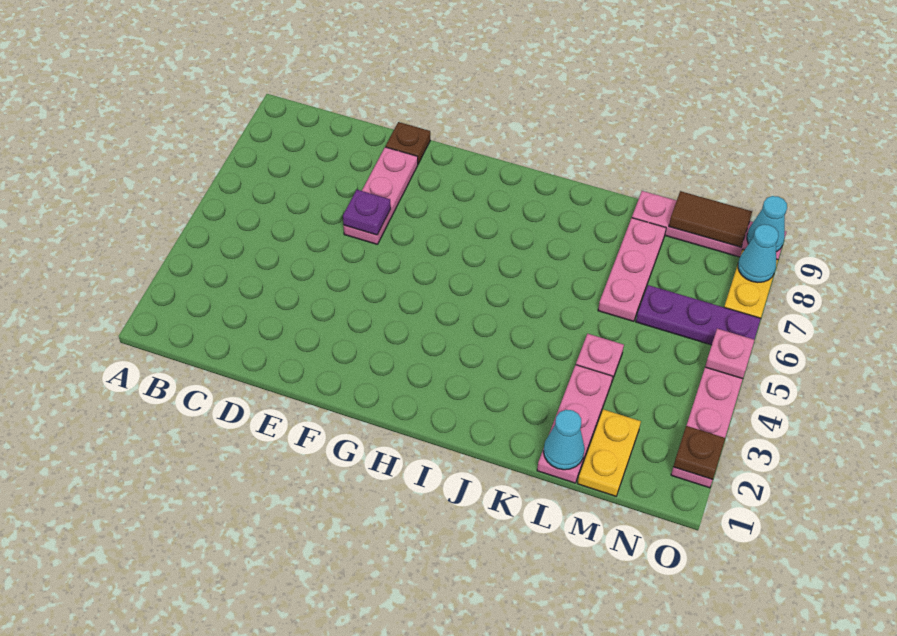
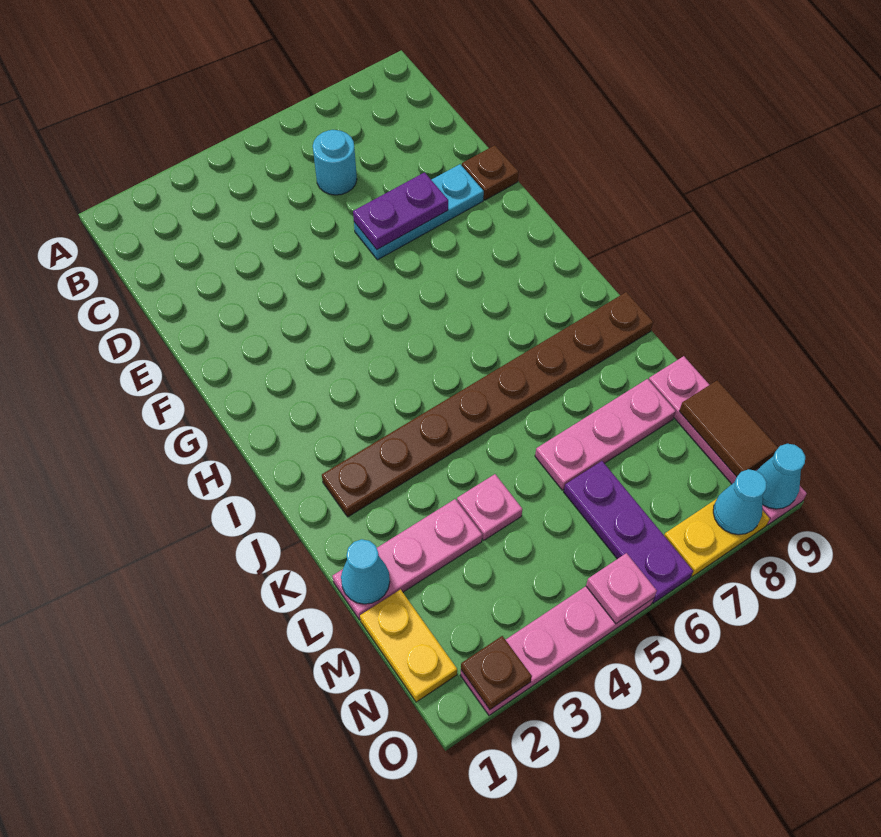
none -> cyan 1x1 round brick [313,130,357,195]
pink 1x3 plate [344,147,418,244] -> cyan 1x3 plate [354,164,484,260]
purple 1x1 plate [343,190,391,235] -> purple 1x2 plate [353,172,448,249]
none -> brown 1x8 plate [322,292,653,517]
yellow 1x2 plate [578,409,641,496] -> yellow 1x2 plate turned to [360,590,457,702]

